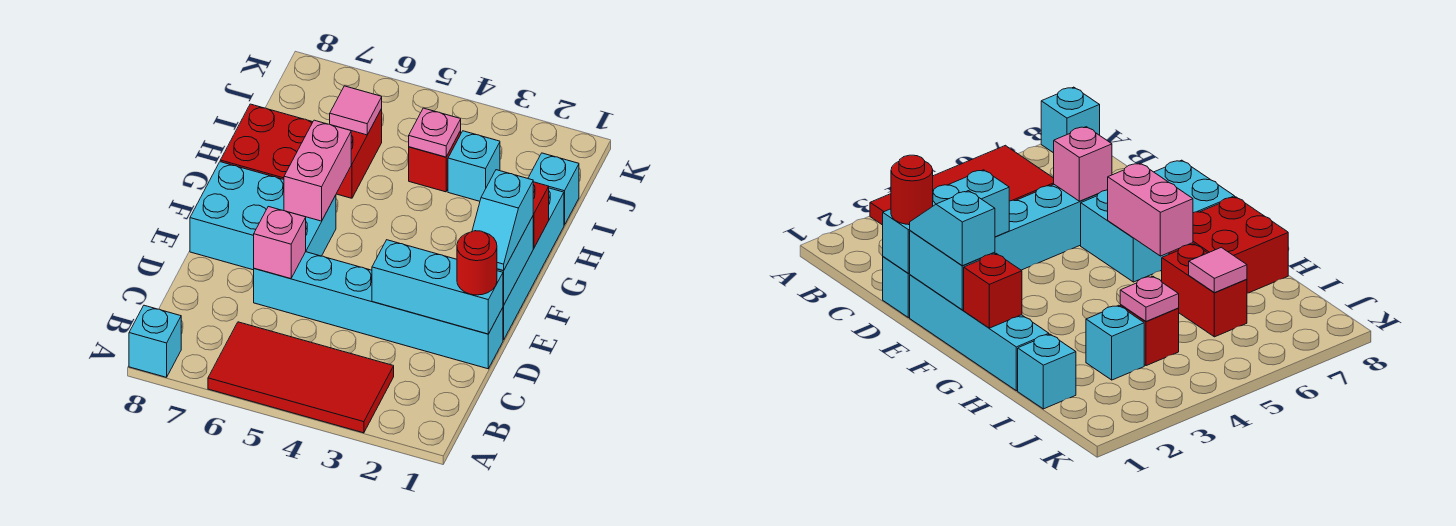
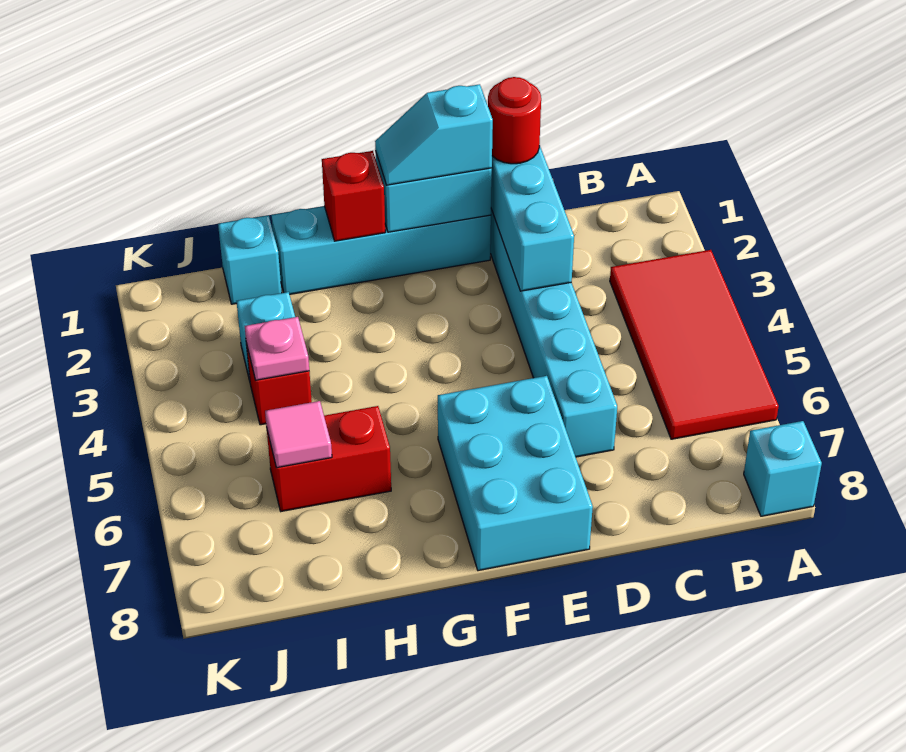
pink 1x1 brick [254,207,306,279] -> none
cyan 1x2 slope [472,170,533,271] -> cyan 1x2 slope turned to [375,84,493,185]
pink 1x2 brick [284,120,351,221] -> none
red 2x2 brick [220,104,313,179] -> none

